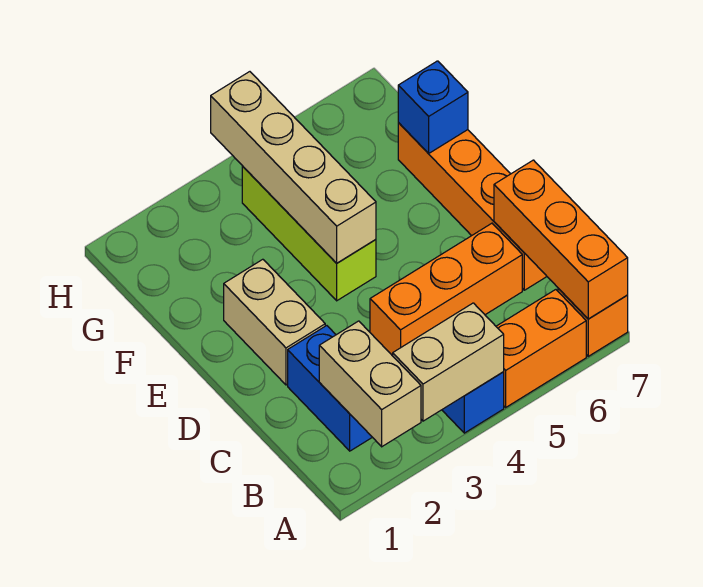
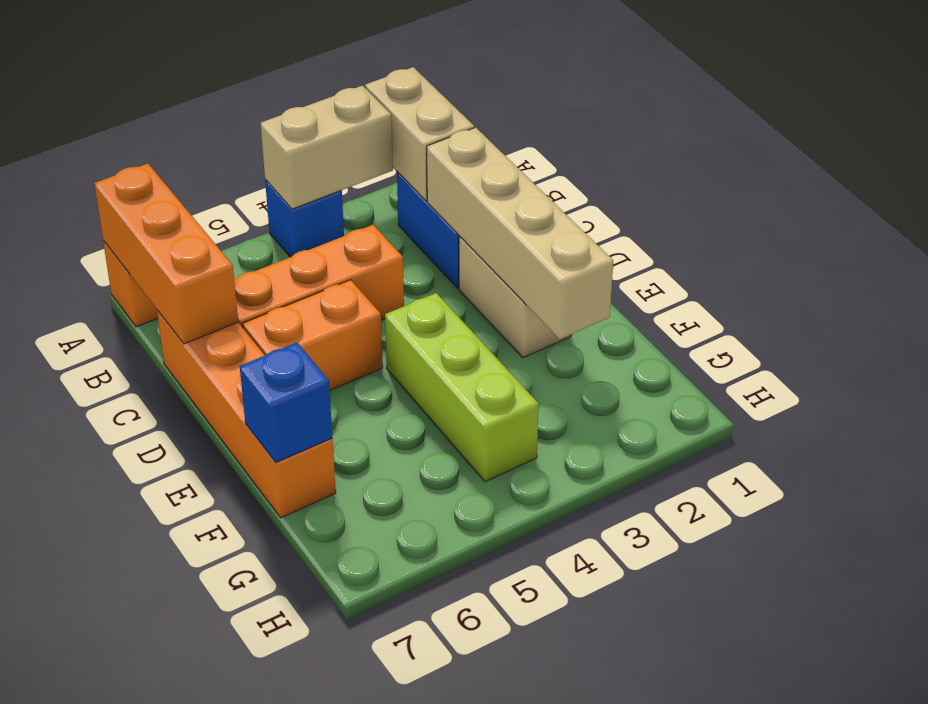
orange 1x2 brick [496,290,586,407] -> orange 1x2 brick moved to [243,280,383,390]
tan 1x4 brick [211,72,376,263] -> tan 1x4 brick moved to [427,128,613,339]

